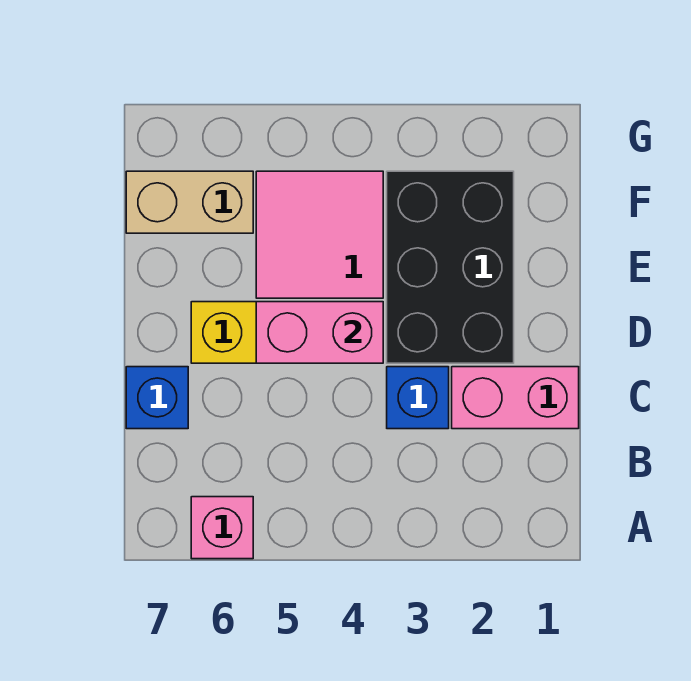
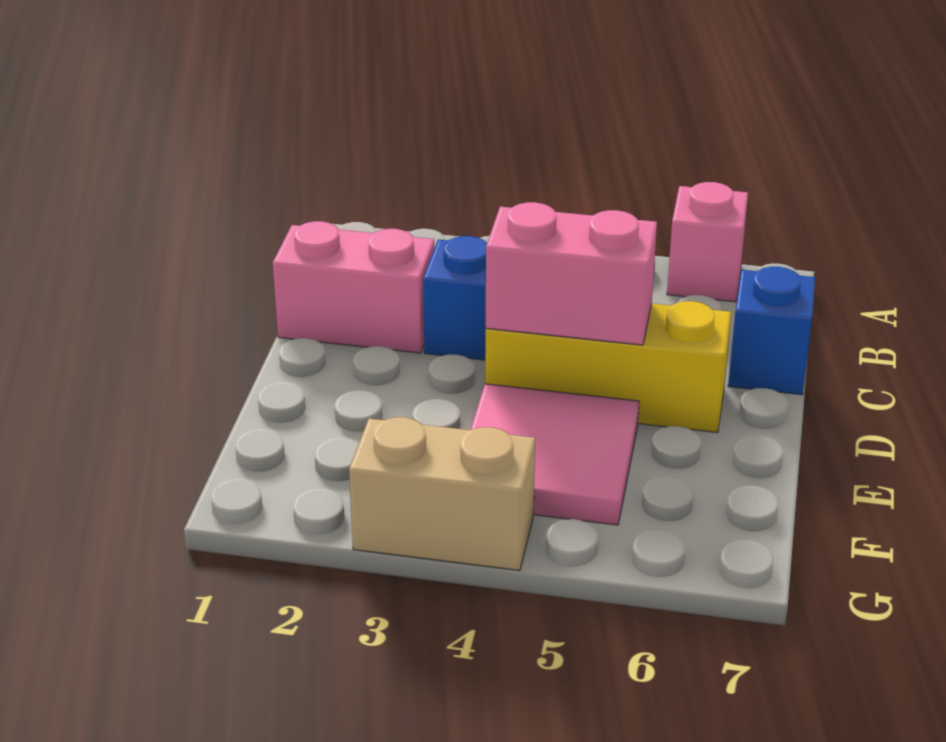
black 2x3 brick [387,171,514,363] -> none
tan 1x2 brick [126,171,253,233] -> tan 1x2 brick moved to [349,417,535,571]

